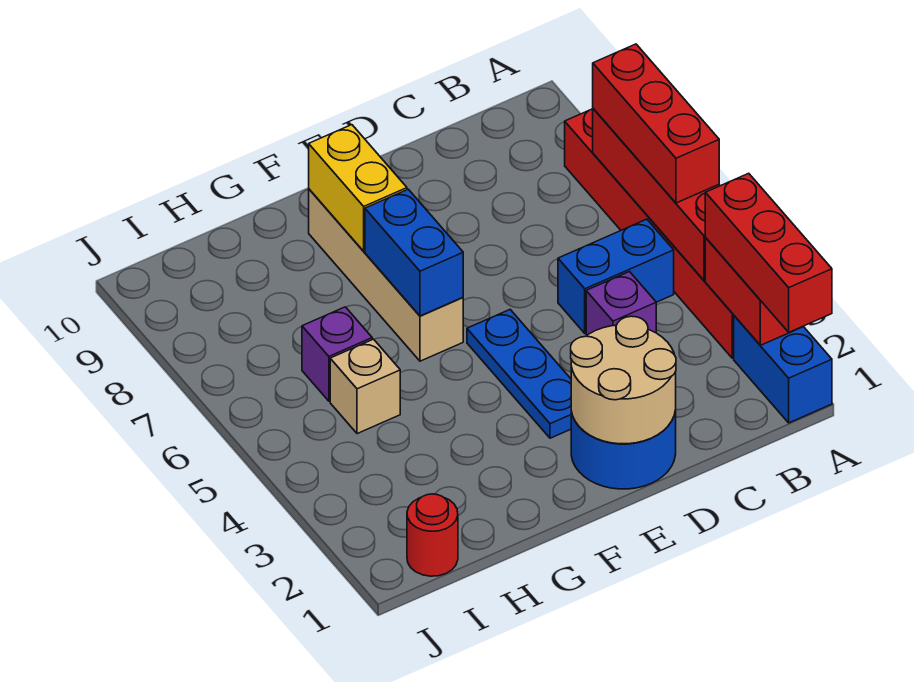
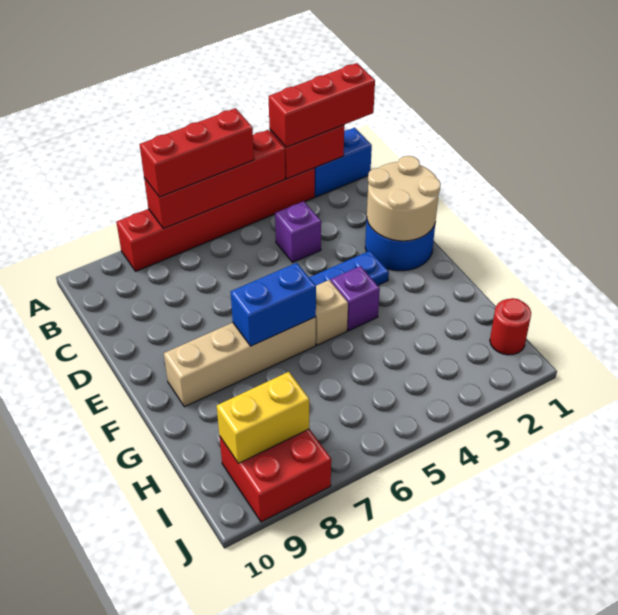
blue 1x2 brick [558,219,674,333] -> none
yellow 1x2 brick [309,125,407,251] -> yellow 1x2 brick moved to [217,372,309,463]
tan 1x1 brick [330,339,400,434] -> tan 1x1 brick moved to [316,280,348,345]
purple 1x1 brick [302,307,372,401] -> purple 1x1 brick moved to [331,266,380,331]
none -> red 2x2 brick [220,429,331,522]

